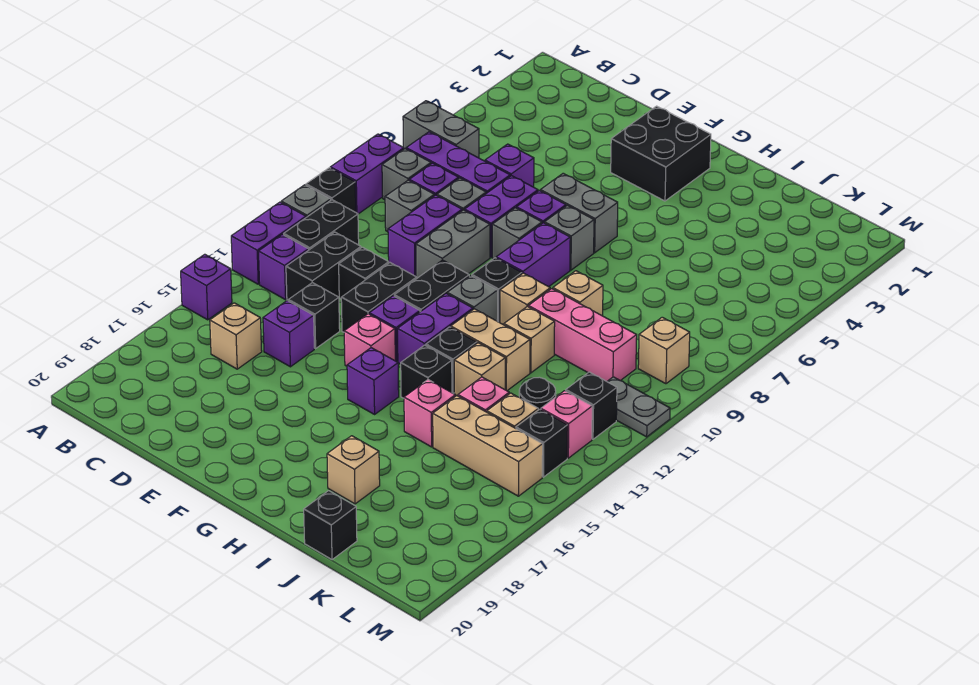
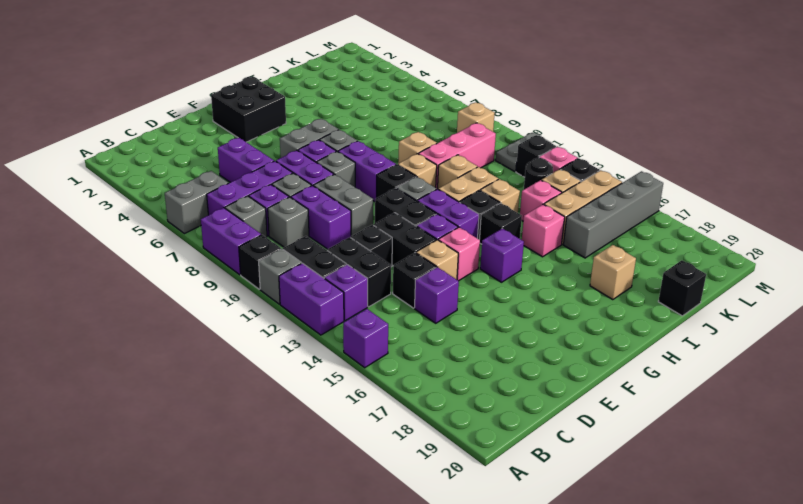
tan 1x1 brick [210,303,262,369] -> tan 1x1 brick moved to [416,240,458,280]
purple 1x1 brick [485,144,534,187] -> purple 1x2 brick [218,138,274,182]
none -> grey 1x4 brick [564,171,663,258]

